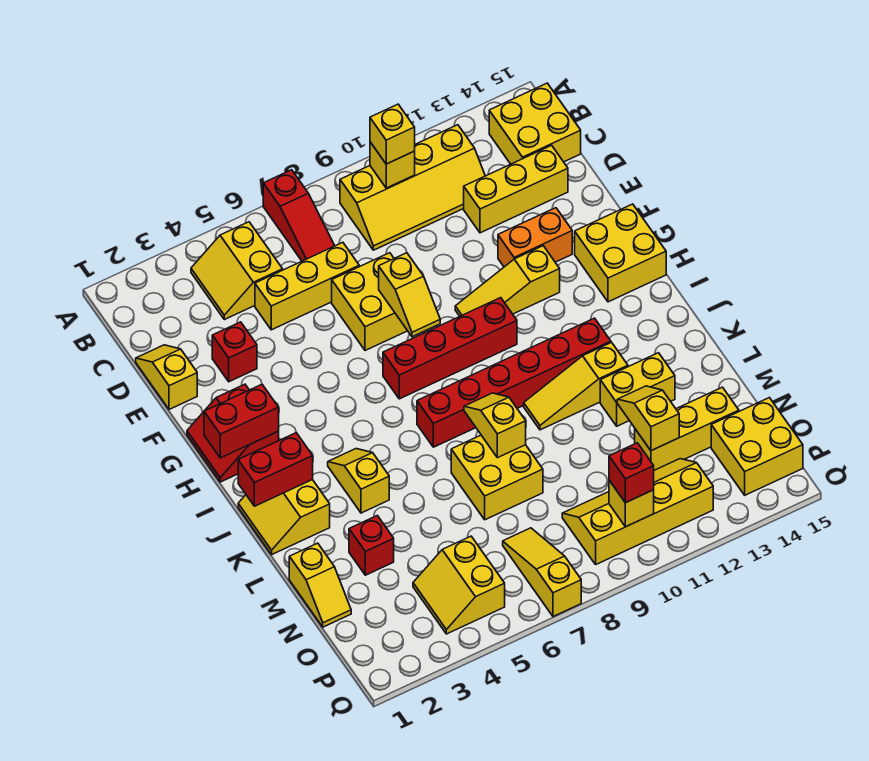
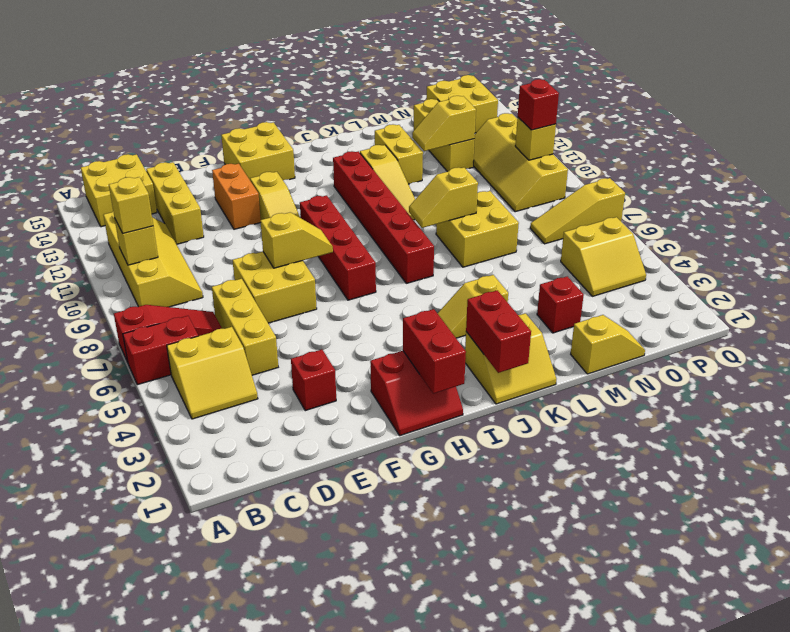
none -> red 1x2 brick [123,316,198,385]
yellow 1x2 slope [136,345,197,409] -> none

